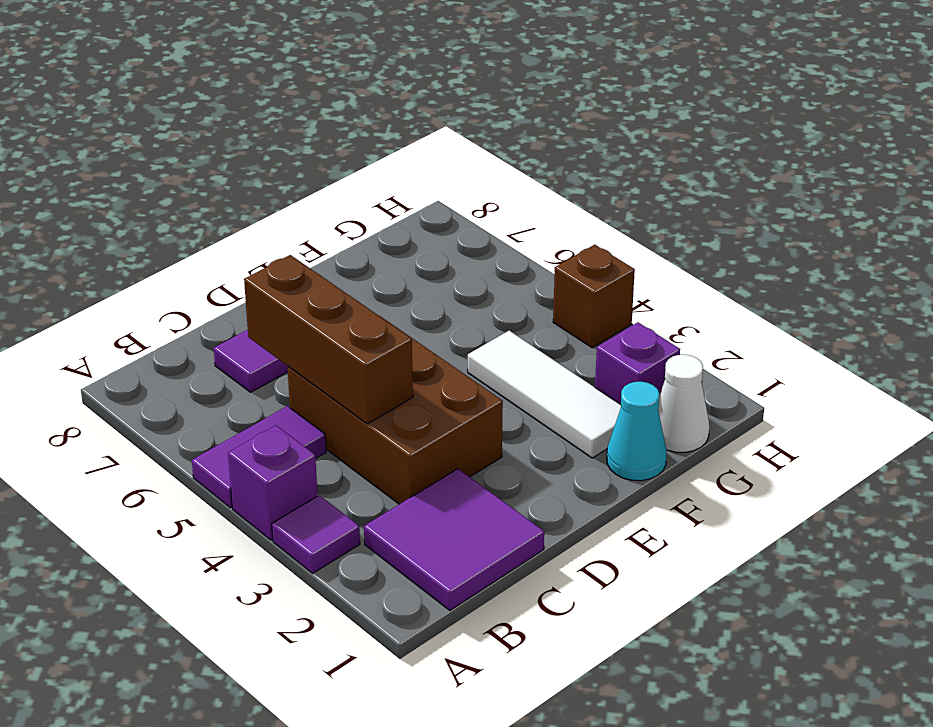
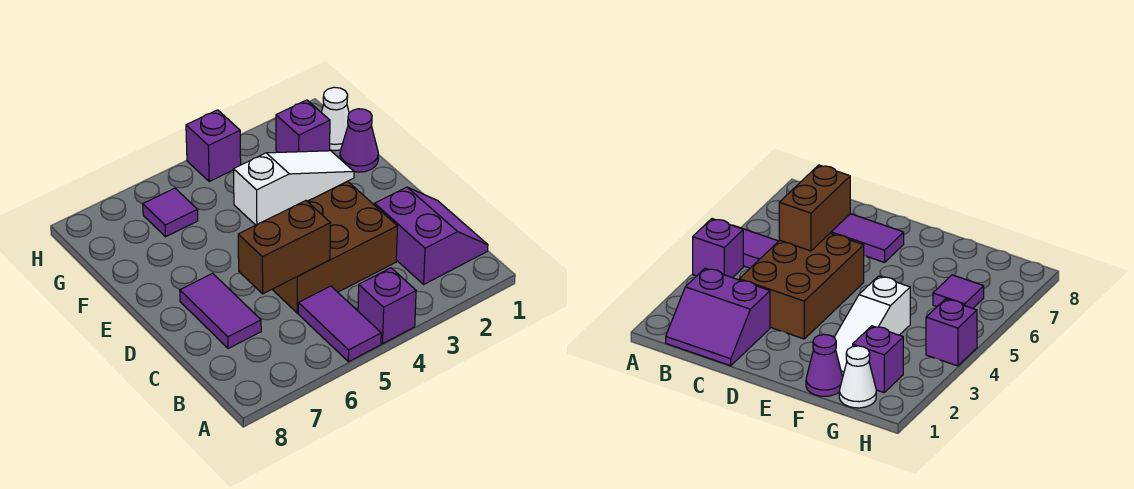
purple 1x1 tile [272,495,360,573] -> purple 1x1 tile moved to [143,188,198,237]
purple 2x2 tile [364,469,544,610] -> purple 2x2 slope [375,187,488,284]
brown 1x3 brick [244,255,413,424] -> brown 1x2 brick [238,201,331,294]
cyan 1x1 cone [607,382,666,481] -> purple 1x1 cone [340,109,378,172]
white 1x3 tile [468,331,621,458] -> white 1x3 slope [233,151,354,225]
brown 1x1 brick [553,245,635,348] -> purple 1x1 brick [186,110,241,181]

